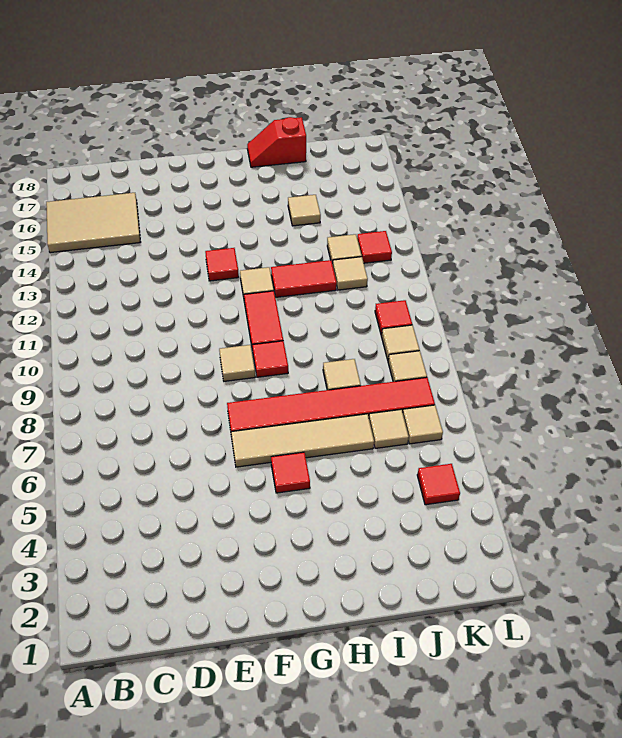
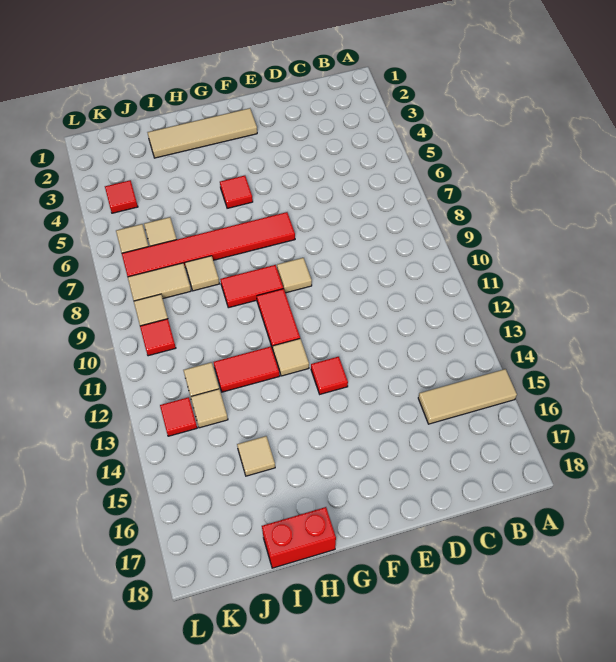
tan 2x3 tile [46,193,140,253] -> tan 1x3 tile [418,369,517,424]
tan 1x4 tile [231,414,374,467] -> tan 1x4 tile moved to [147,108,257,158]
red 1x1 tile [252,341,288,377] -> red 1x2 tile [220,265,283,308]
red 1x2 slope [247,117,306,167] -> red 1x2 brick [262,507,336,568]
tan 1x1 tile [388,351,427,382] -> tan 1x2 tile [128,263,191,301]

